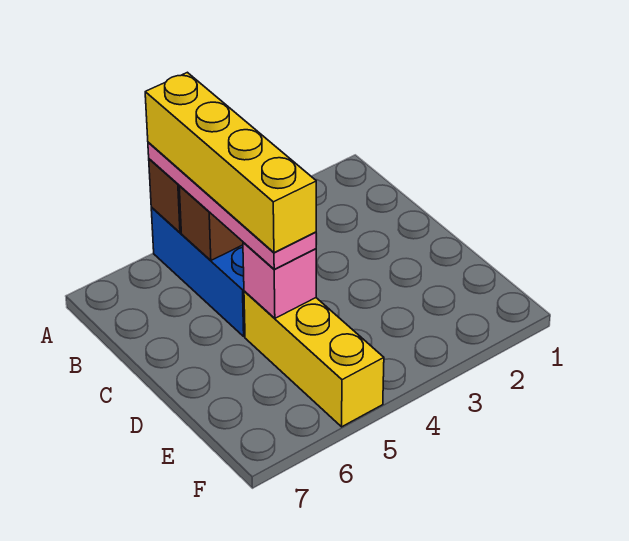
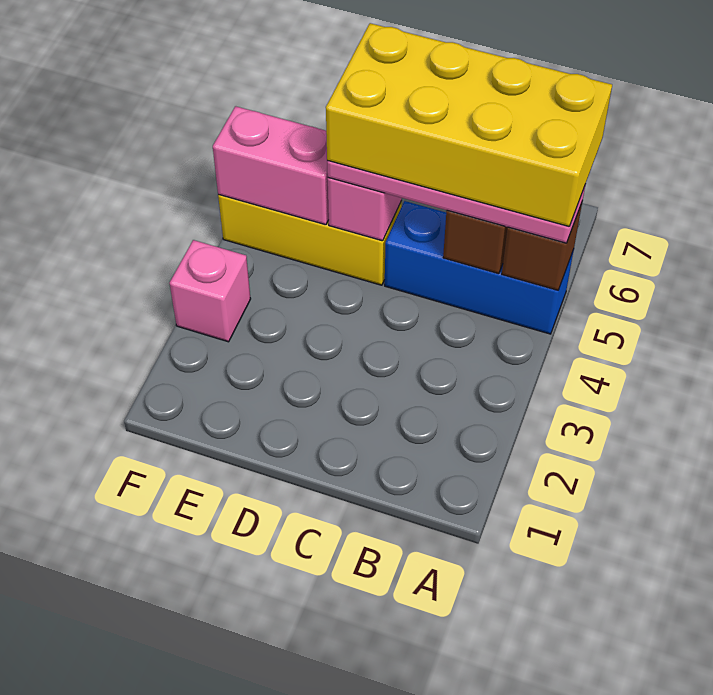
yellow 1x4 brick [145,72,316,253] -> yellow 2x4 brick [326,23,612,226]
none -> pink 1x2 brick [213,106,329,225]
none -> pink 1x1 brick [170,240,251,342]

